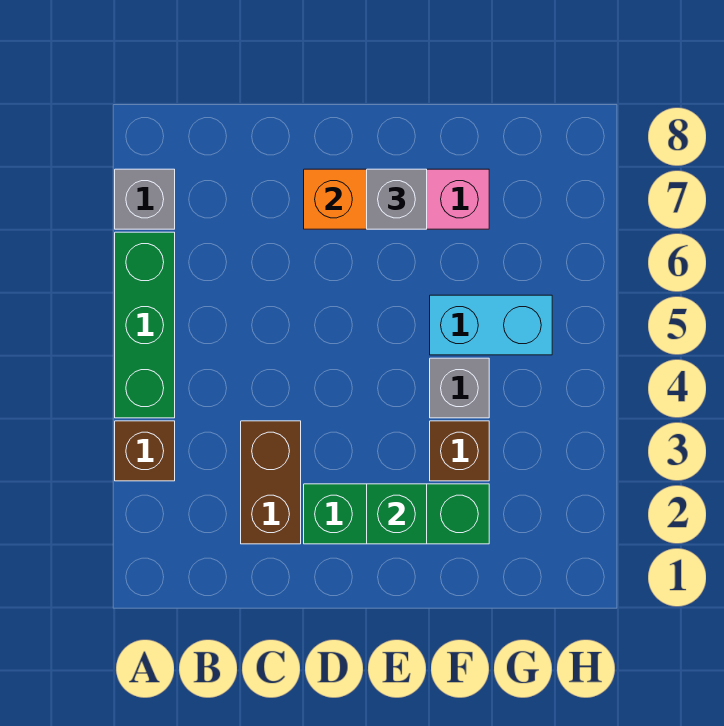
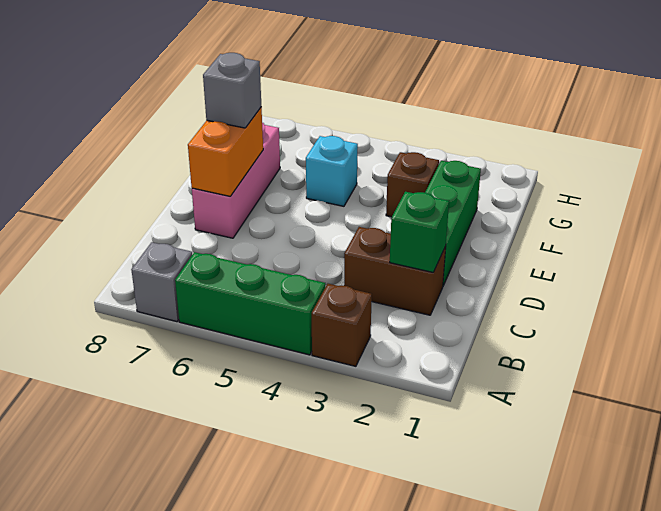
green 1x1 brick [367,484,427,544] -> green 1x1 brick moved to [390,192,449,272]
grey 1x1 brick [430,358,489,418] -> none
cyan 1x2 brick [430,295,552,355] -> cyan 1x1 brick [306,136,358,206]

